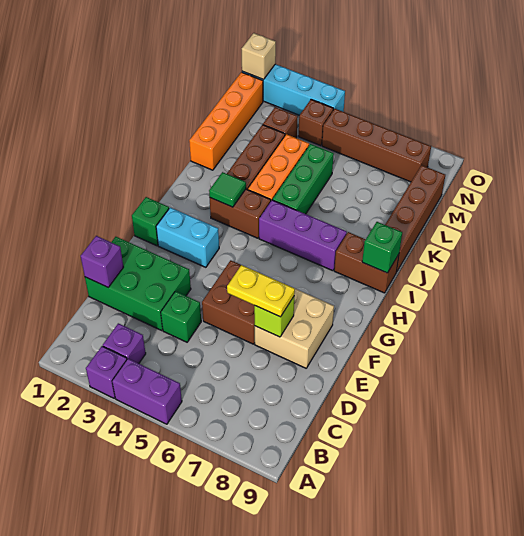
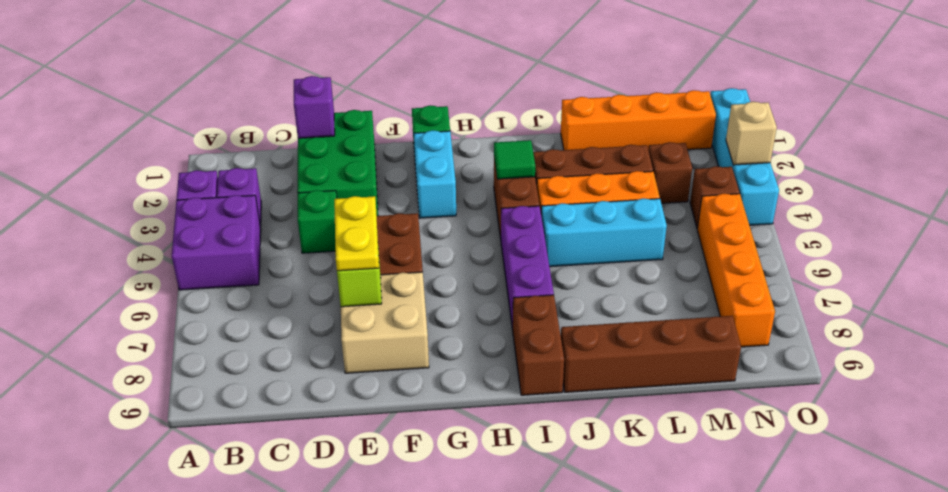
purple 1x2 brick [112,359,182,424] -> purple 2x2 brick [172,195,261,290]
green 1x1 brick [362,222,402,273] -> none
green 1x3 brick [272,144,334,214] -> cyan 1x3 brick [541,198,667,267]
brown 1x4 brick [322,109,431,182] -> orange 1x4 brick [697,194,775,347]
tan 1x1 brick [242,33,276,79] -> tan 1x1 brick moved to [726,102,777,165]

